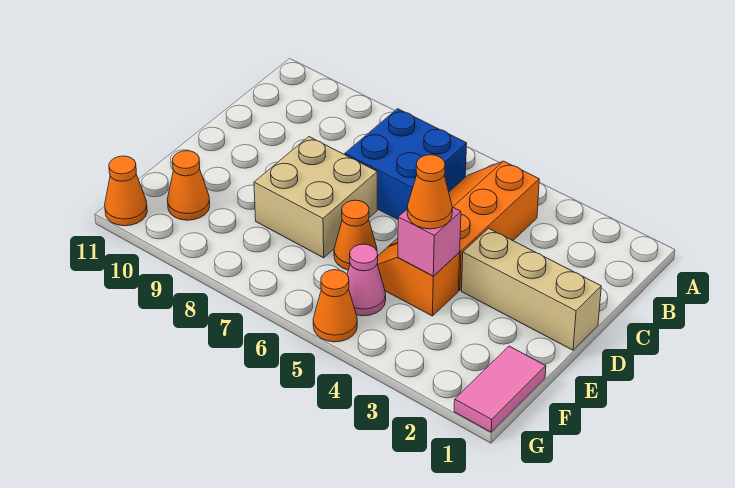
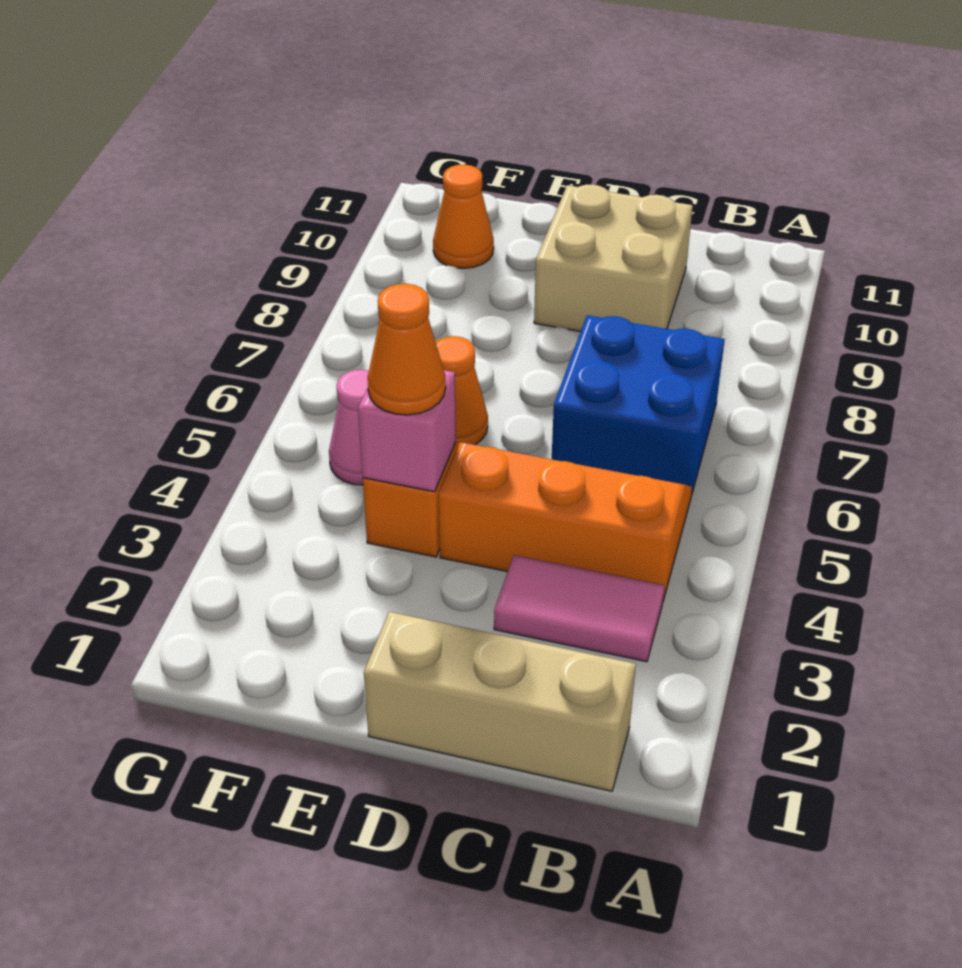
tan 1x3 brick [462,228,601,350] -> tan 1x3 brick turned to [364,612,636,791]
tan 2x2 brick [254,137,377,258] -> tan 2x2 brick moved to [534,185,693,332]
pink 1x2 tile [454,346,546,432] -> pink 1x2 tile moved to [494,555,664,662]
orange 1x1 cone [313,270,357,342] -> none
orange 1x1 cone [105,156,147,226] -> none

